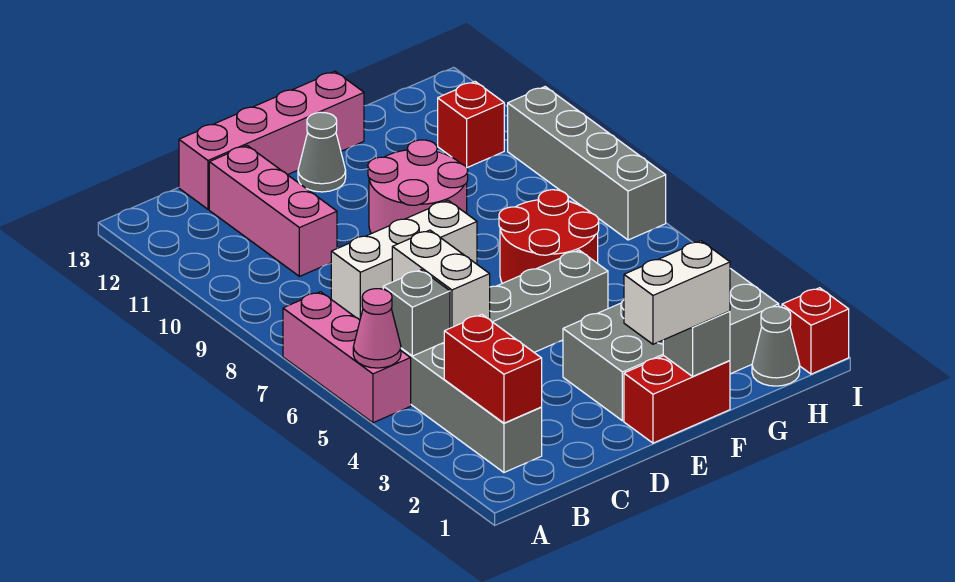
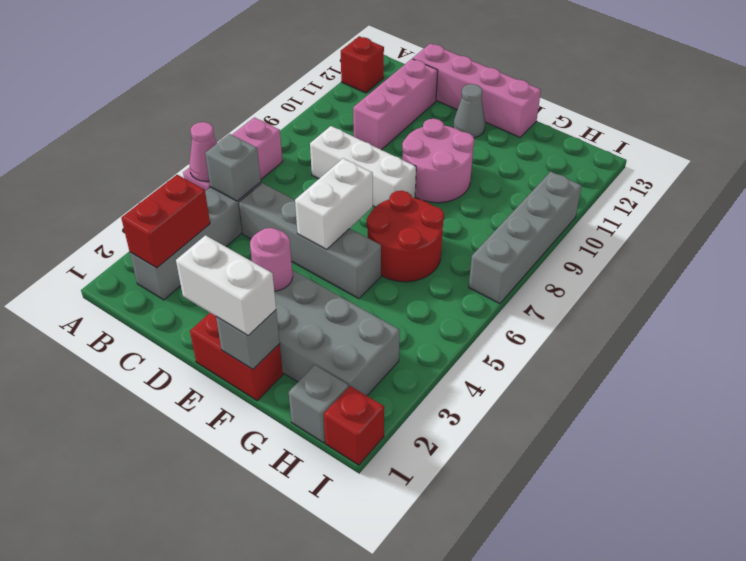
white 1x2 brick [392,230,490,328] -> white 1x2 brick moved to [295,158,373,249]
none -> pink 1x1 round brick [250,228,293,291]
grey 1x1 cone [752,307,800,386] -> grey 1x1 brick [289,365,348,443]
red 1x1 brick [438,82,504,168] -> red 1x1 brick moved to [341,36,384,93]

